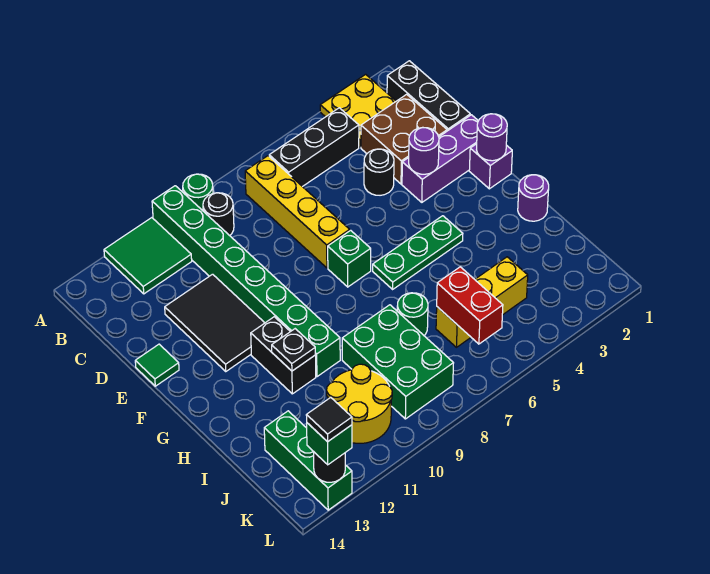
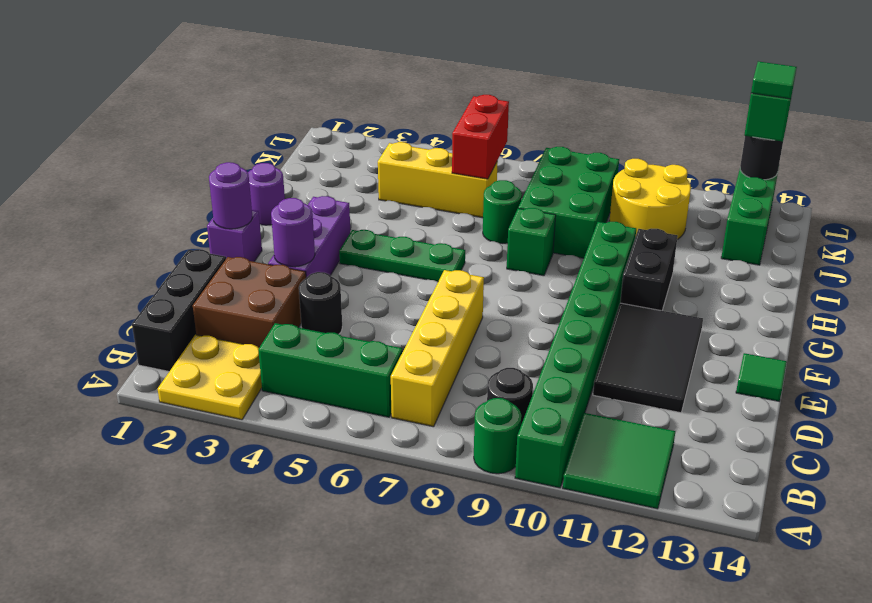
black 1x3 brick [269,108,359,187] -> green 1x3 brick [258,323,402,417]
purple 1x3 brick [402,115,478,202] -> purple 1x3 brick turned to [268,196,350,278]
green 1x1 brick [328,230,371,287] -> green 1x1 brick moved to [507,208,556,276]
black 1x1 plate [272,329,315,371] -> none
black 1x1 tile [306,397,352,442] -> green 1x1 tile [751,61,797,99]

